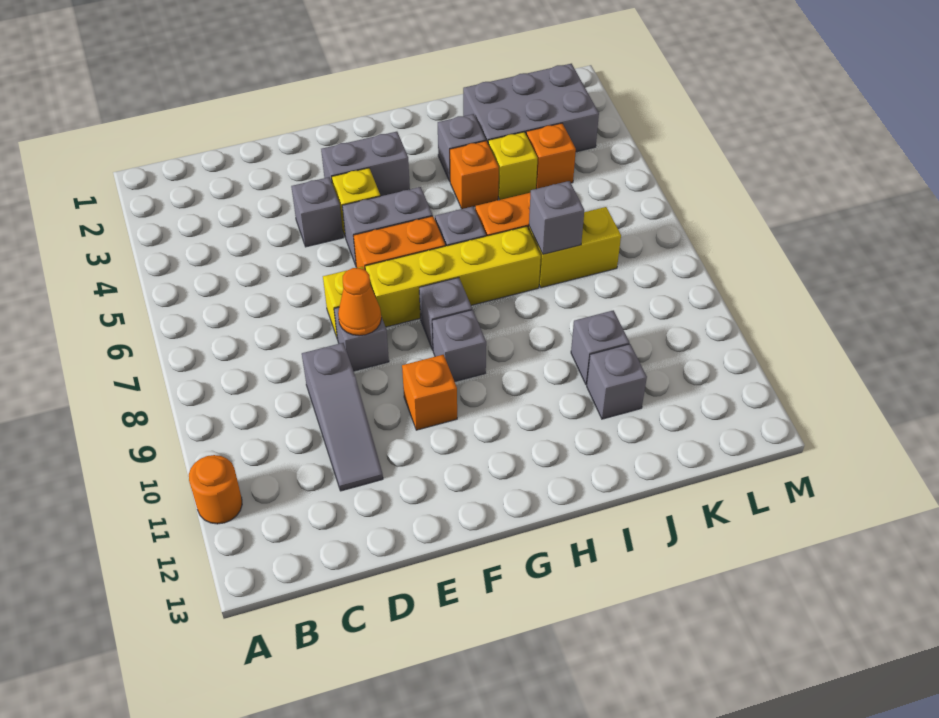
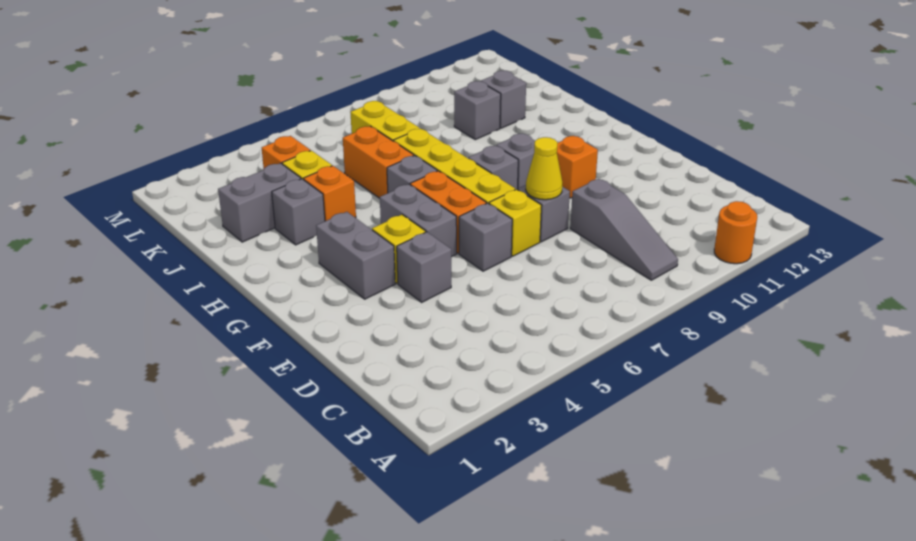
grey 1x3 slope [302,343,383,491] -> grey 1x3 slope turned to [570,179,678,280]
orange 1x1 cone [338,268,381,336] -> yellow 1x1 cone [526,137,562,200]
grey 2x3 brick [463,64,599,152] -> grey 1x2 brick [218,163,301,242]
grey 1x1 brick [529,181,584,254] -> grey 1x1 brick moved to [459,203,512,271]

